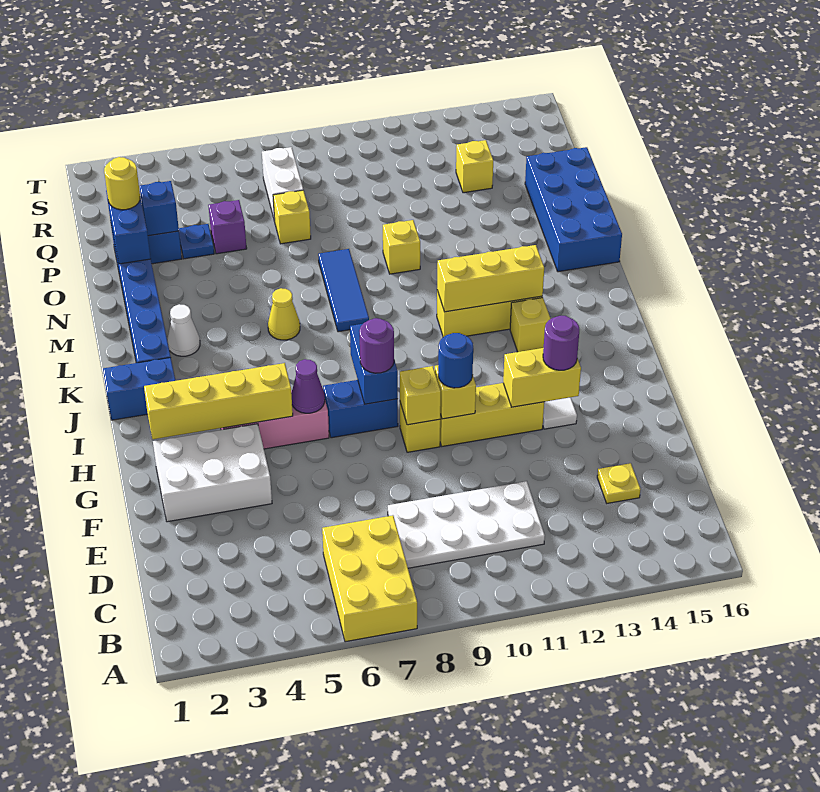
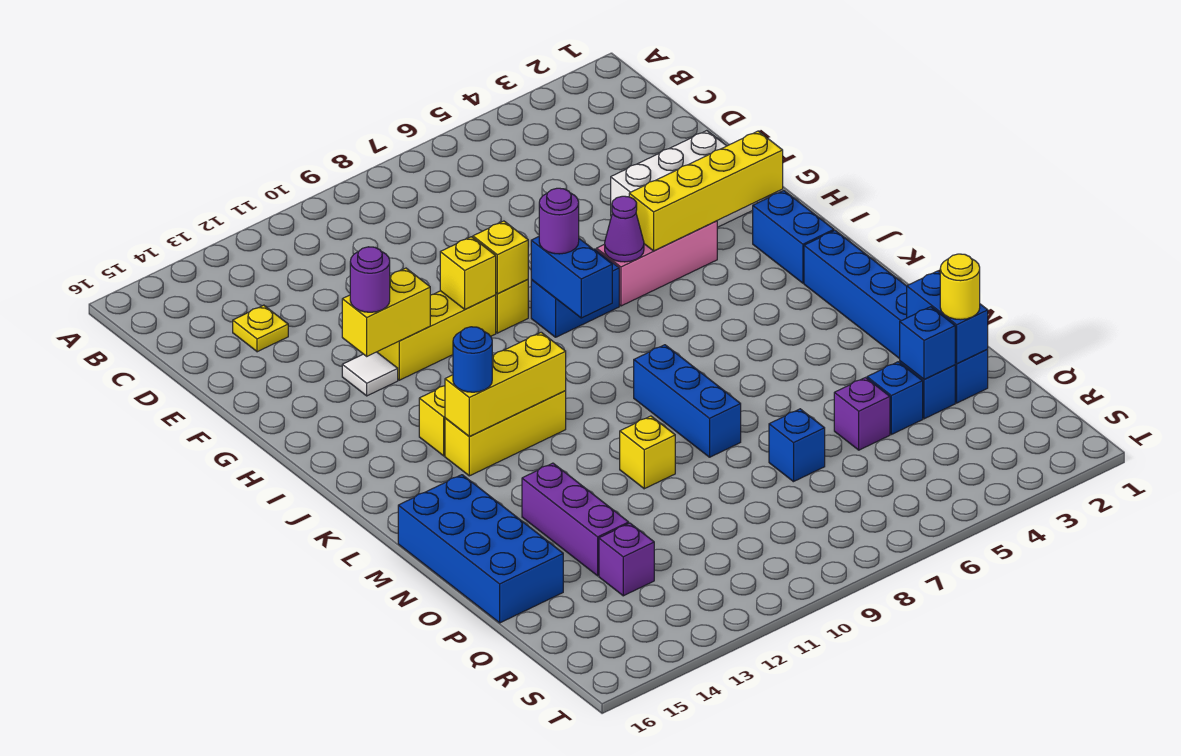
yellow 2x3 brick [322,515,417,642] -> none
white 2x4 plate [388,481,545,568] -> none
blue 1x1 round brick [438,333,473,388] -> blue 1x1 round brick moved to [453,327,492,392]
blue 1x2 brick [103,358,176,420] -> blue 1x2 brick turned to [753,191,834,283]
white 1x1 cone [167,304,200,356] -> none
yellow 1x1 cone [268,288,300,340] -> none
blue 1x3 tile [318,249,369,332] -> blue 1x3 brick [634,345,741,457]
none -> purple 1x3 brick [522,463,629,576]
blue 1x1 plate [179,224,214,259] -> blue 1x1 brick [867,362,923,434]
yellow 1x1 brick [273,190,311,244] -> blue 1x1 brick [769,409,825,482]
white 1x2 brick [262,147,303,221] -> none
yellow 1x1 brick [456,140,493,193] -> purple 1x1 brick [599,523,654,596]

